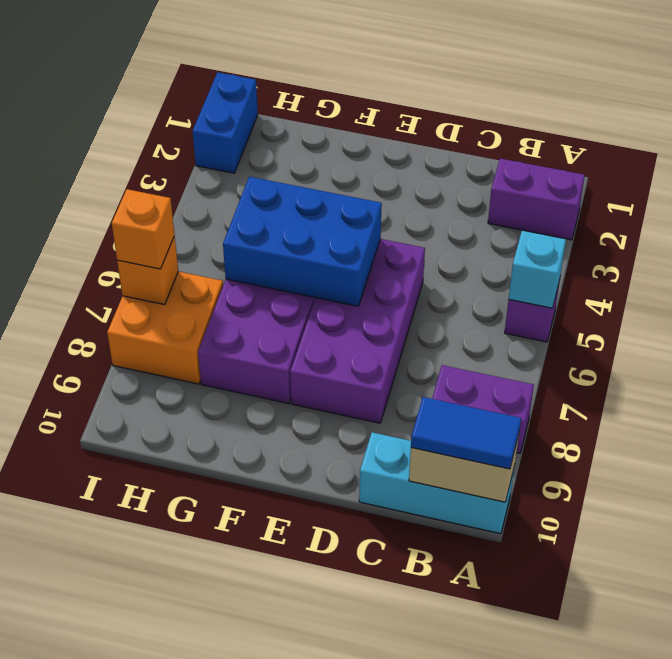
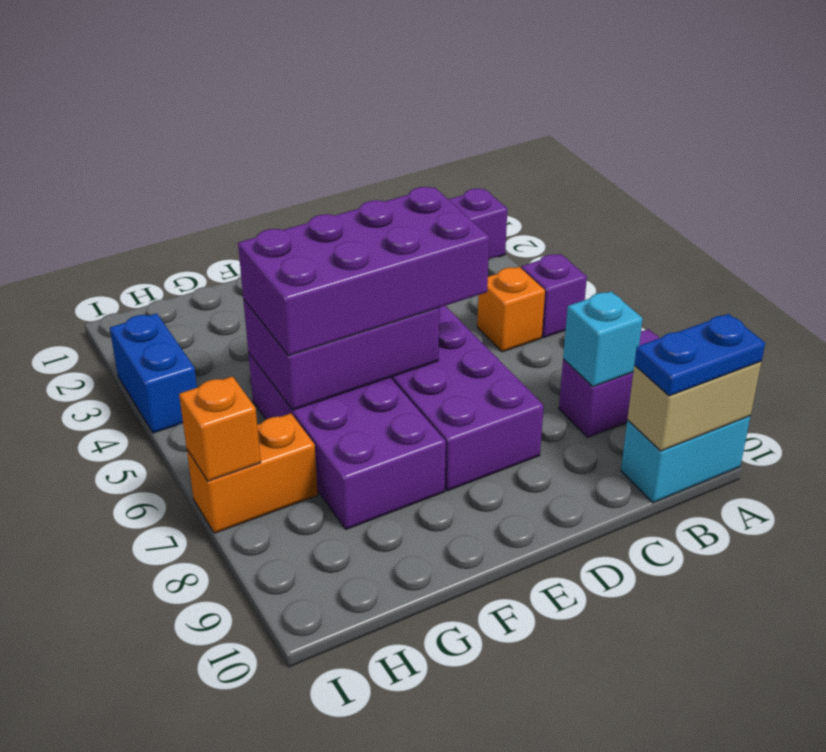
cyan 1x1 brick [509,230,566,308] -> cyan 1x1 brick moved to [563,292,643,387]
cyan 1x3 brick [359,432,515,534] -> cyan 1x2 brick [621,416,750,503]
blue 1x2 tile [411,397,521,469] -> blue 1x2 plate [634,314,765,396]
none -> purple 2x4 brick [238,187,489,356]
blue 2x3 brick [223,177,382,306] -> purple 2x3 brick [243,299,439,410]
orange 2x2 brick [107,271,223,384] -> orange 1x2 brick [187,413,318,533]
blue 1x2 brick [193,72,258,173] -> blue 1x2 brick moved to [110,314,197,433]
orange 1x1 brick [112,189,174,269] -> orange 1x1 brick moved to [477,267,545,352]

